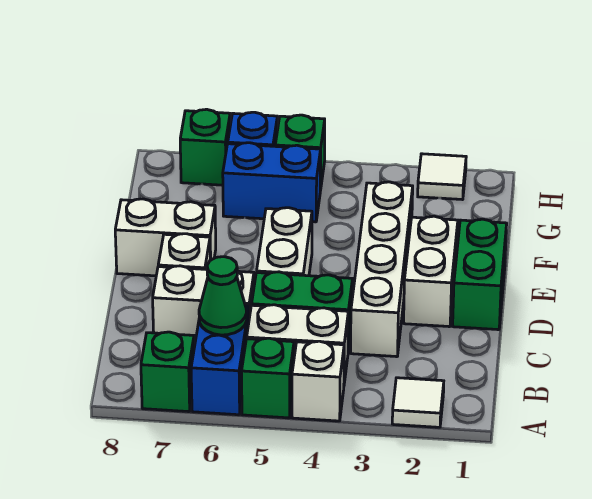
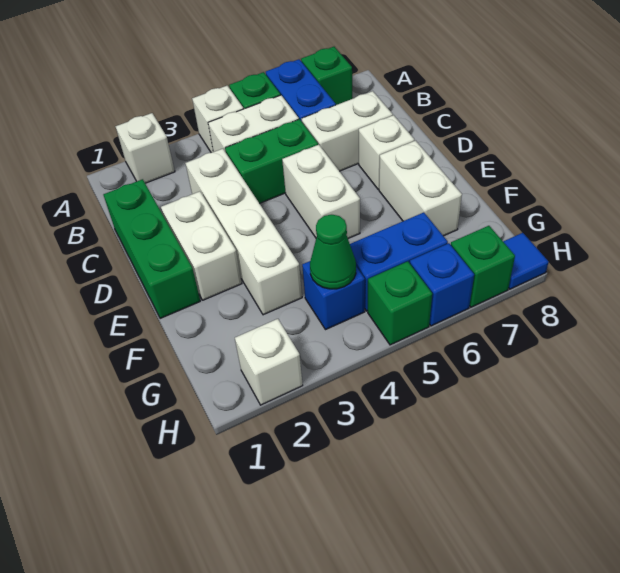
white 1x1 tile [392,378,444,427] -> white 1x1 brick [115,113,175,183]
green 1x1 cone [199,257,247,335] -> green 1x1 cone moved to [310,215,356,289]
green 1x2 brick [453,219,507,330] -> green 1x3 brick [103,179,200,318]
white 1x2 brick [115,199,216,276] -> white 1x2 brick turned to [379,141,462,236]
none -> blue 1x1 brick [302,261,365,330]
white 1x1 tile [418,154,466,200] -> white 1x1 brick [235,319,303,405]
none -> blue 1x1 tile [503,233,549,289]

